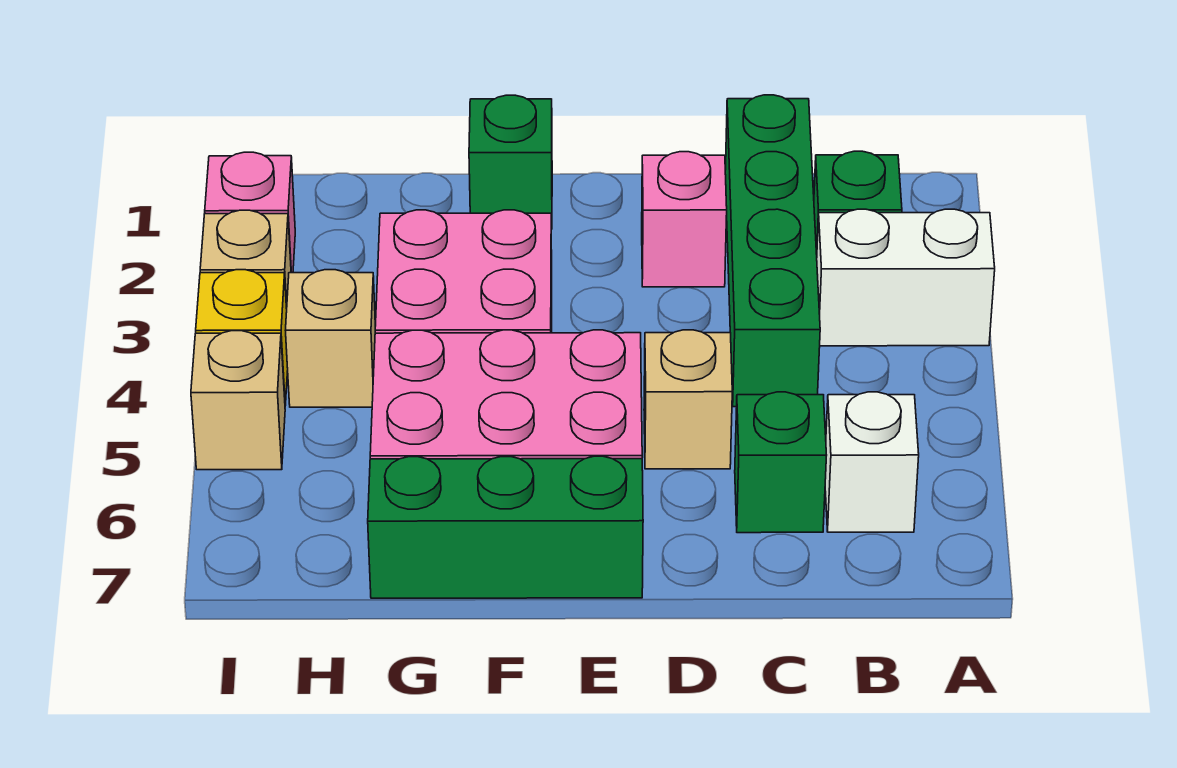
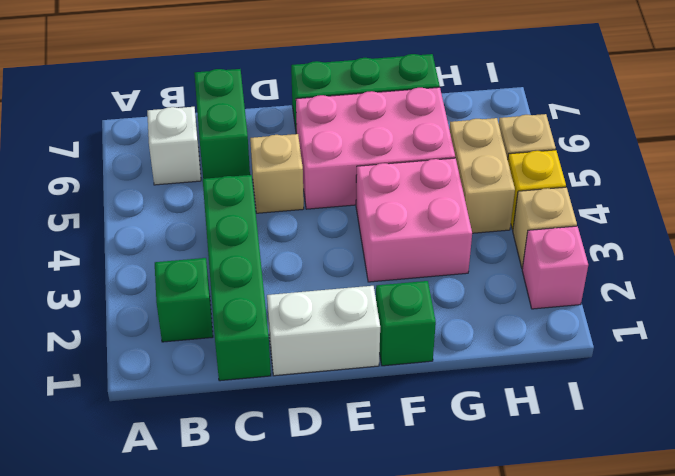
white 1x2 brick [817,209,995,346] -> white 1x2 brick moved to [267,286,380,376]
green 1x1 brick [735,392,827,533] -> green 1x2 brick [194,69,250,179]
pink 1x1 brick [642,152,727,287] -> none
tan 1x1 brick [286,270,375,407] -> tan 1x2 brick [449,118,515,233]

